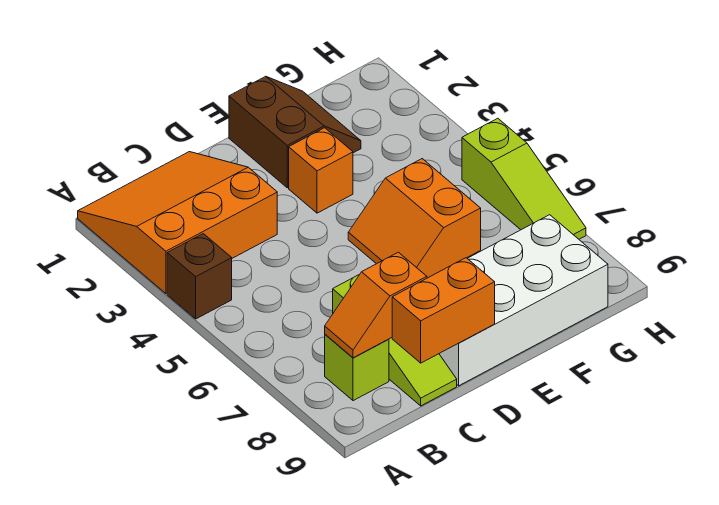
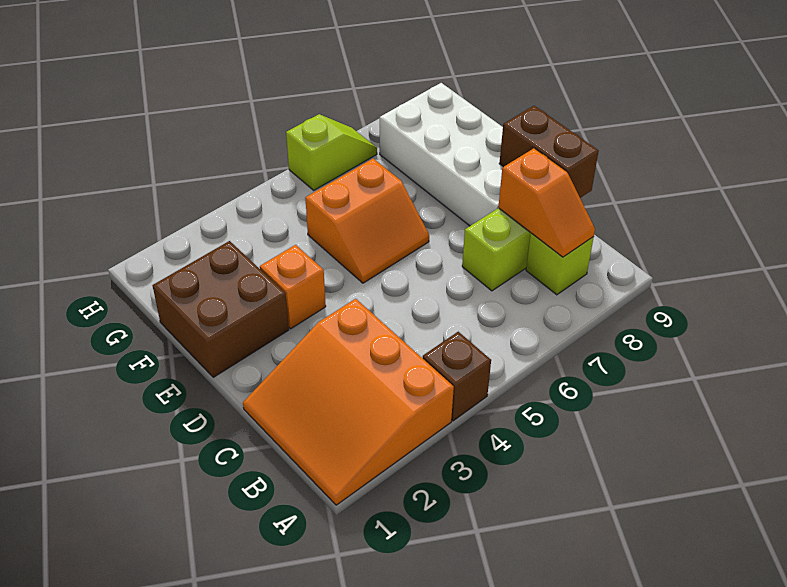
orange 1x2 brick [392,258,495,363] -> brown 1x2 brick [499,106,599,198]
brown 2x2 slope [229,76,361,188] -> brown 2x2 brick [153,241,289,377]
lime 1x3 slope [462,118,586,239] -> lime 1x2 slope [286,114,377,190]

